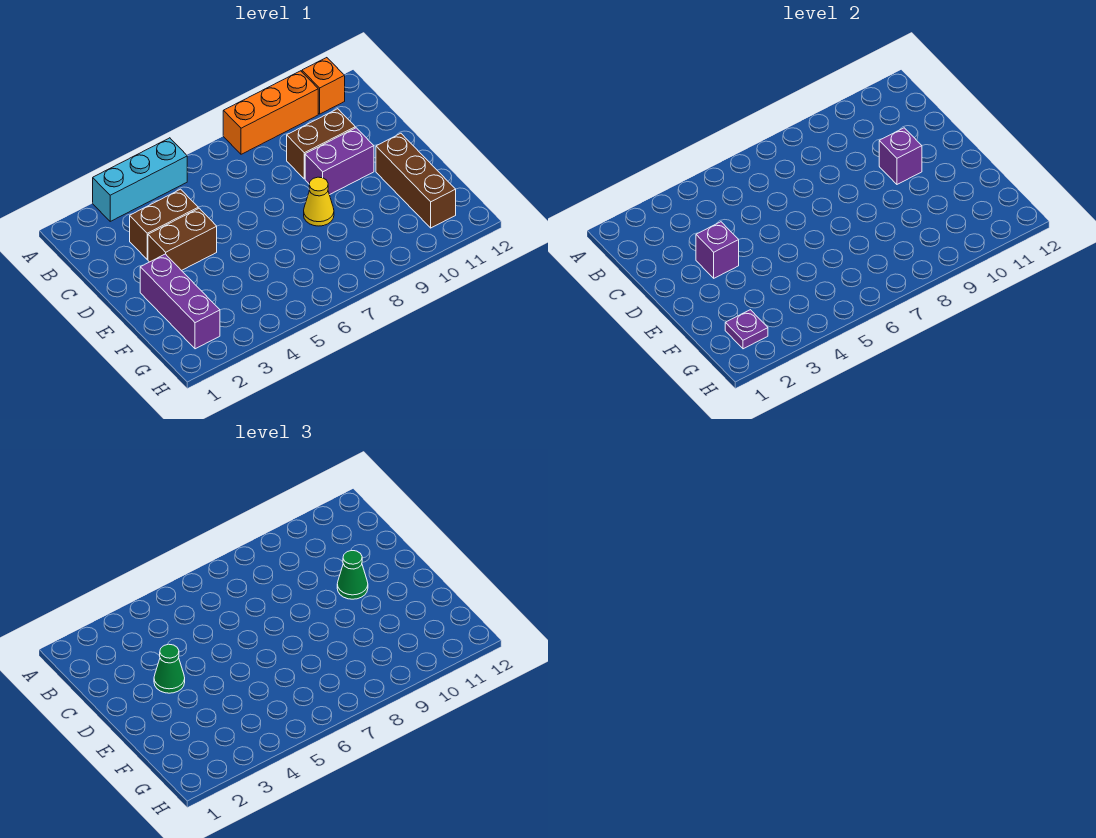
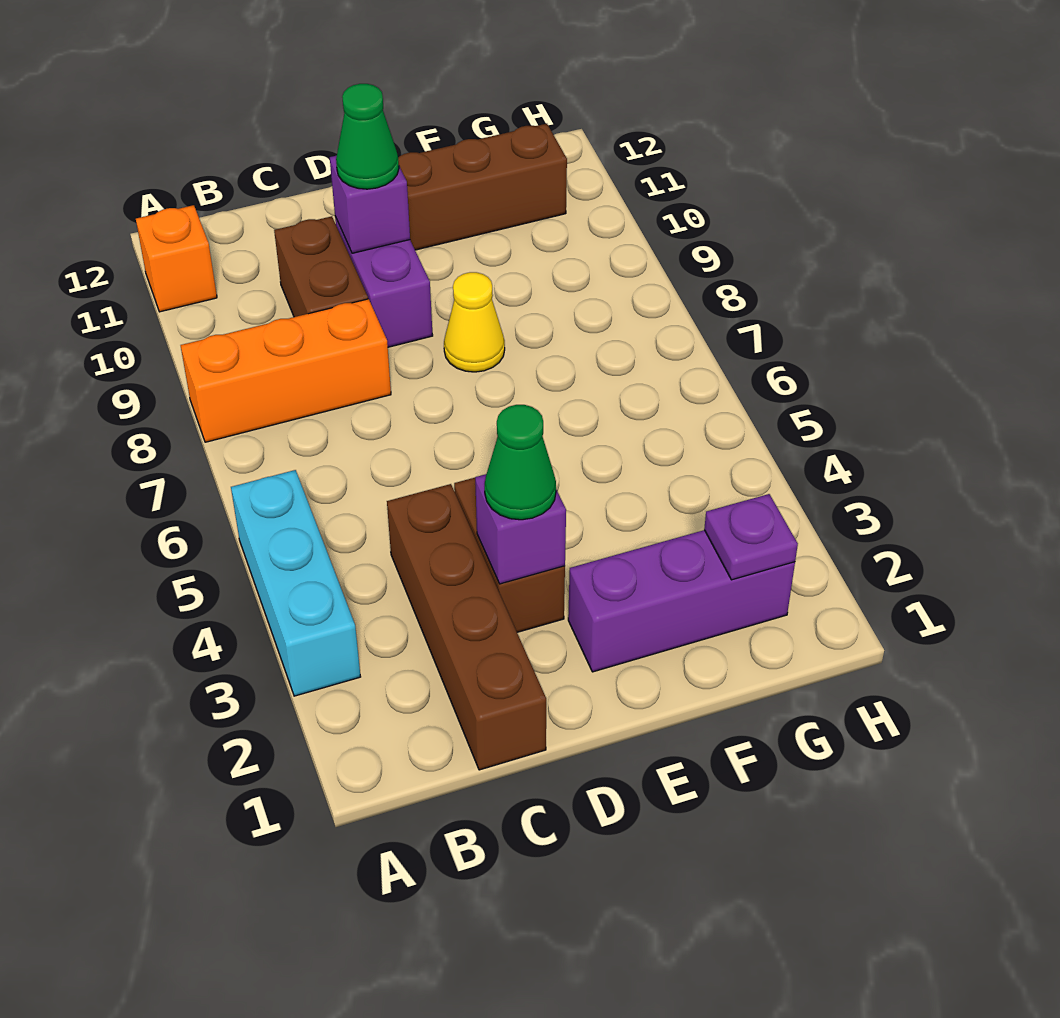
orange 1x3 brick [223,71,318,154] -> orange 1x3 brick turned to [181,299,391,442]
brown 1x2 brick [130,189,198,259] -> brown 1x4 brick [387,484,546,770]

